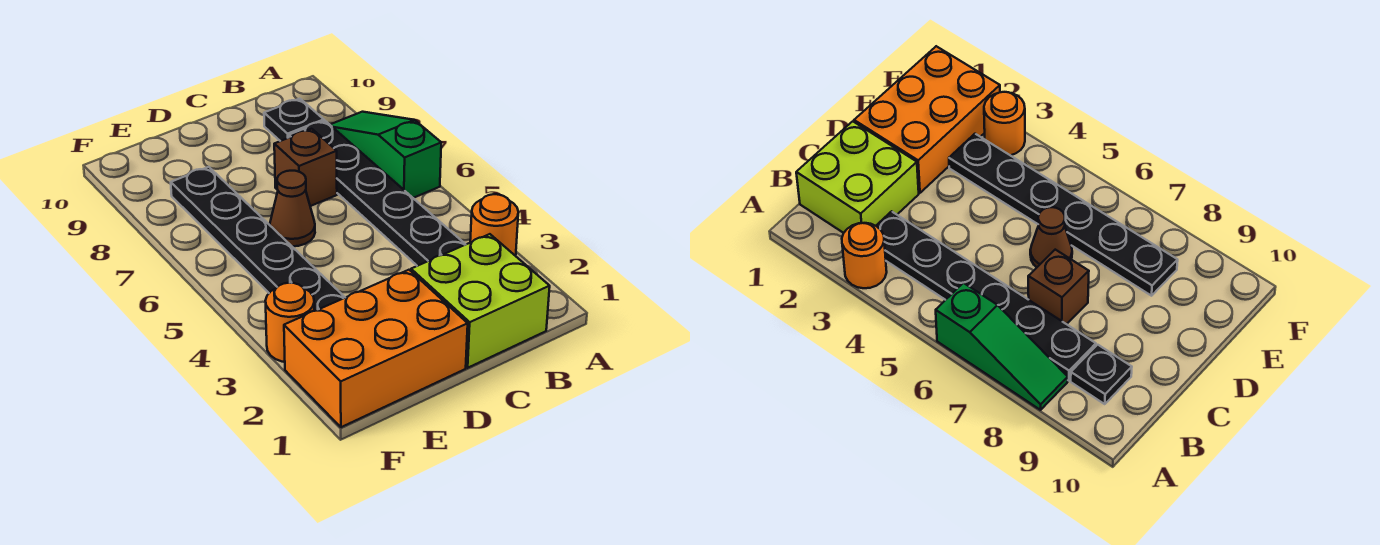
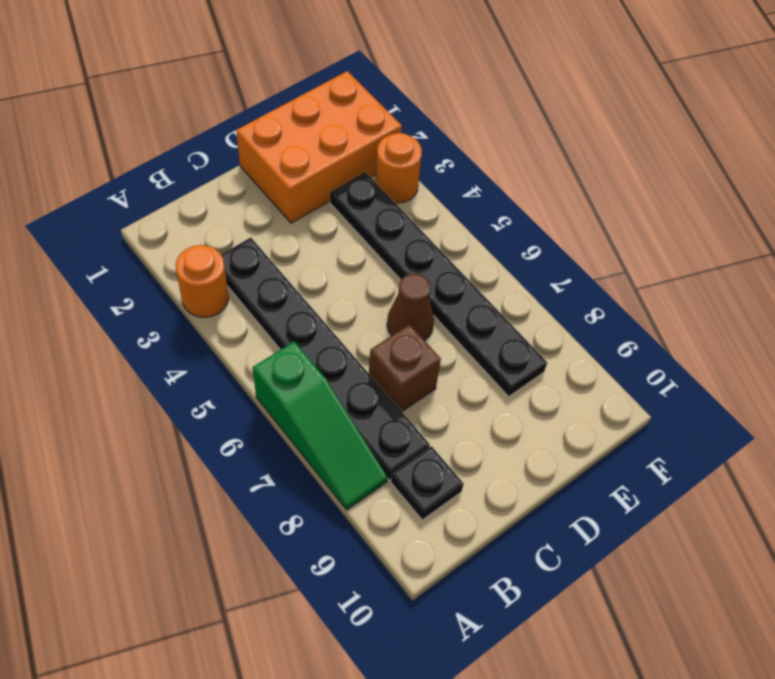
lime 2x2 brick [411,234,550,368] -> none

